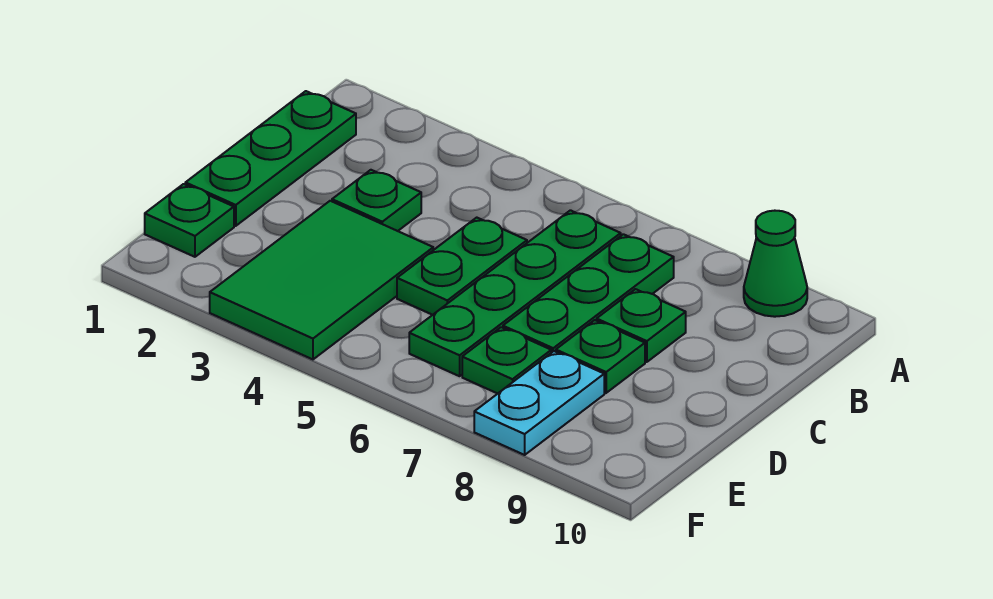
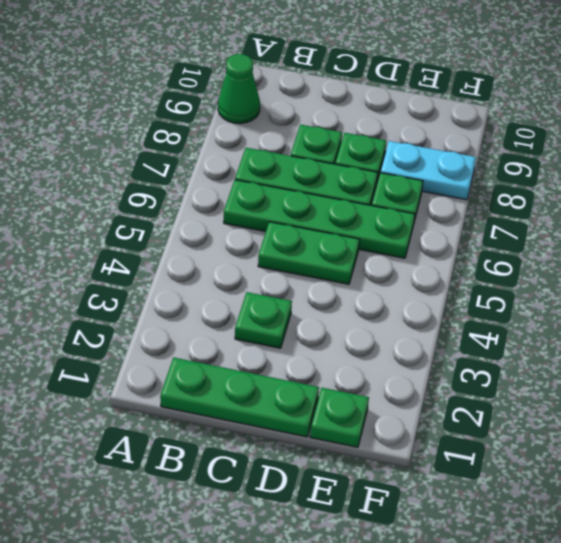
green 2x3 tile [210,201,433,359] -> none

